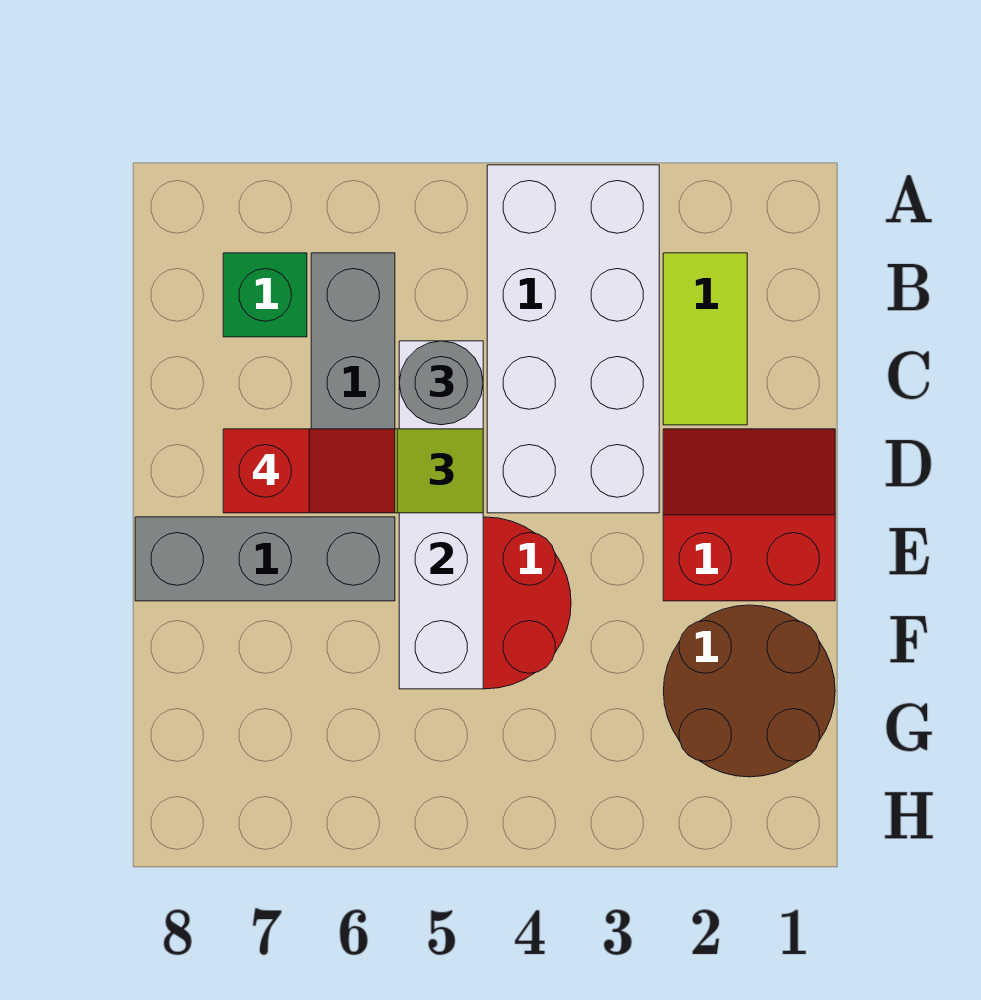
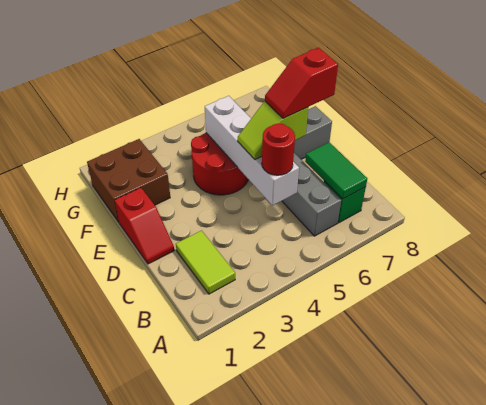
white 2x4 brick [487,165,659,513] -> none
none -> green 1x2 tile [305,142,367,199]
grey 1x1 round brick [399,341,483,425] -> red 1x1 round brick [262,124,295,175]
red 2x2 slope [663,429,835,601] -> red 1x2 slope [115,188,174,264]
brown 2x2 round brick [663,605,835,777] -> brown 2x2 brick [87,139,170,222]

